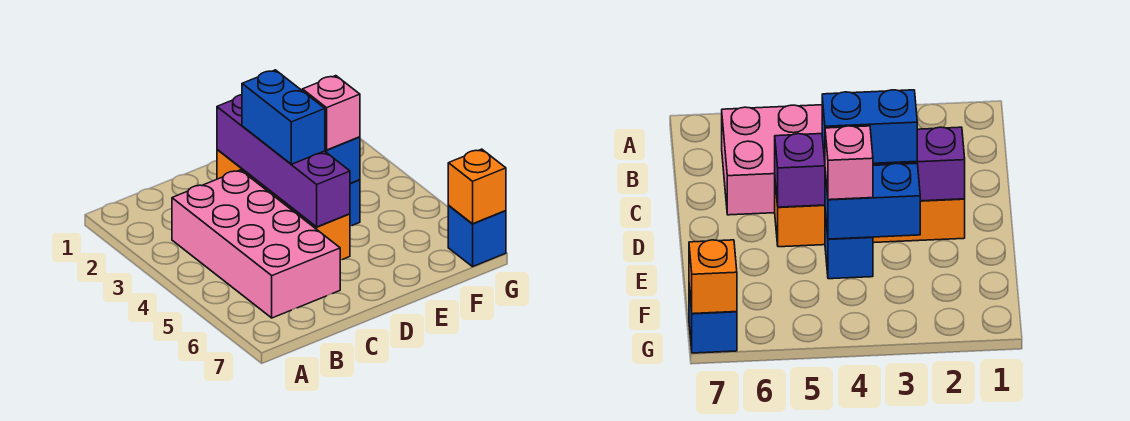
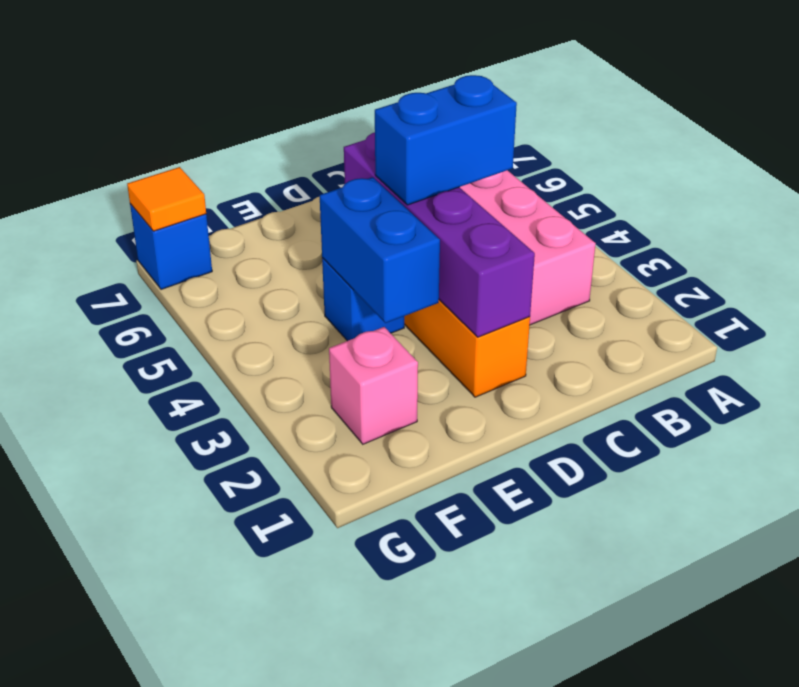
blue 1x2 brick [242,70,325,164] -> blue 1x2 brick turned to [375,75,517,205]
pink 1x1 brick [302,76,360,150] -> pink 1x1 brick moved to [329,327,418,444]
orange 1x1 brick [448,149,506,224] -> orange 1x1 tile [127,167,206,231]

